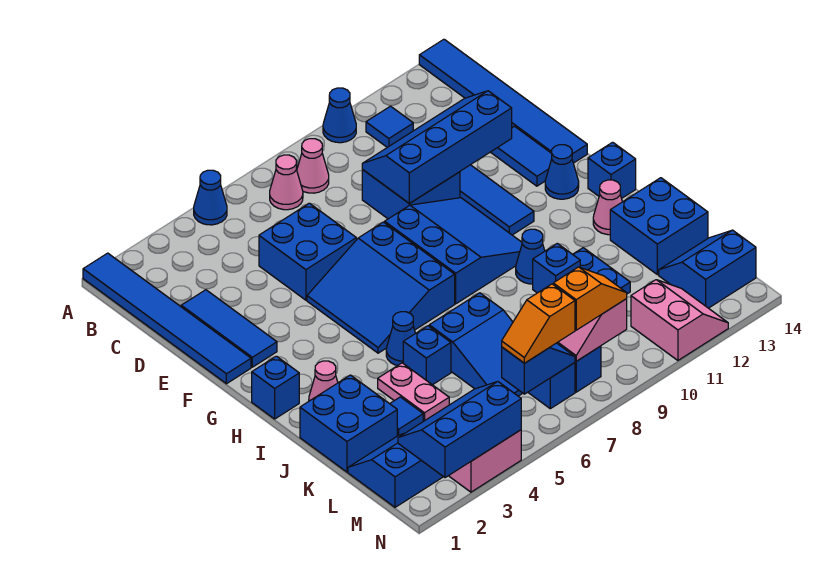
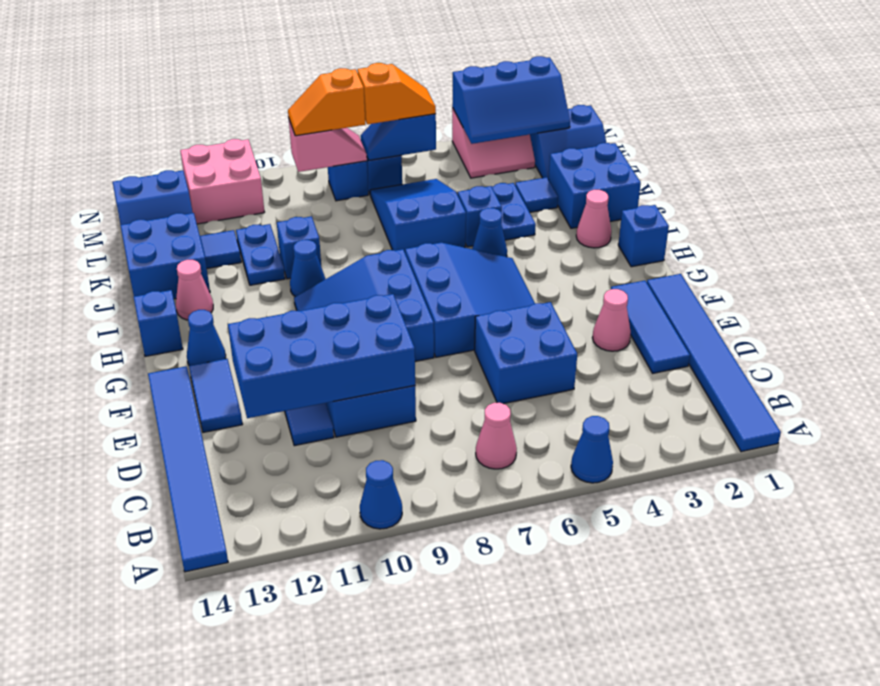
pink 1x1 cone [297,139,329,193] -> pink 1x1 cone moved to [592,289,631,351]
blue 1x1 tile [366,106,413,147] -> blue 1x1 tile moved to [200,230,241,268]
blue 2x4 slope [362,91,512,204] -> blue 2x4 brick [228,294,415,418]
pink 1x2 plate [378,363,449,421] -> blue 1x2 plate [492,183,536,240]
pink 2x2 slope [631,280,728,360] -> pink 2x2 brick [180,139,264,224]

